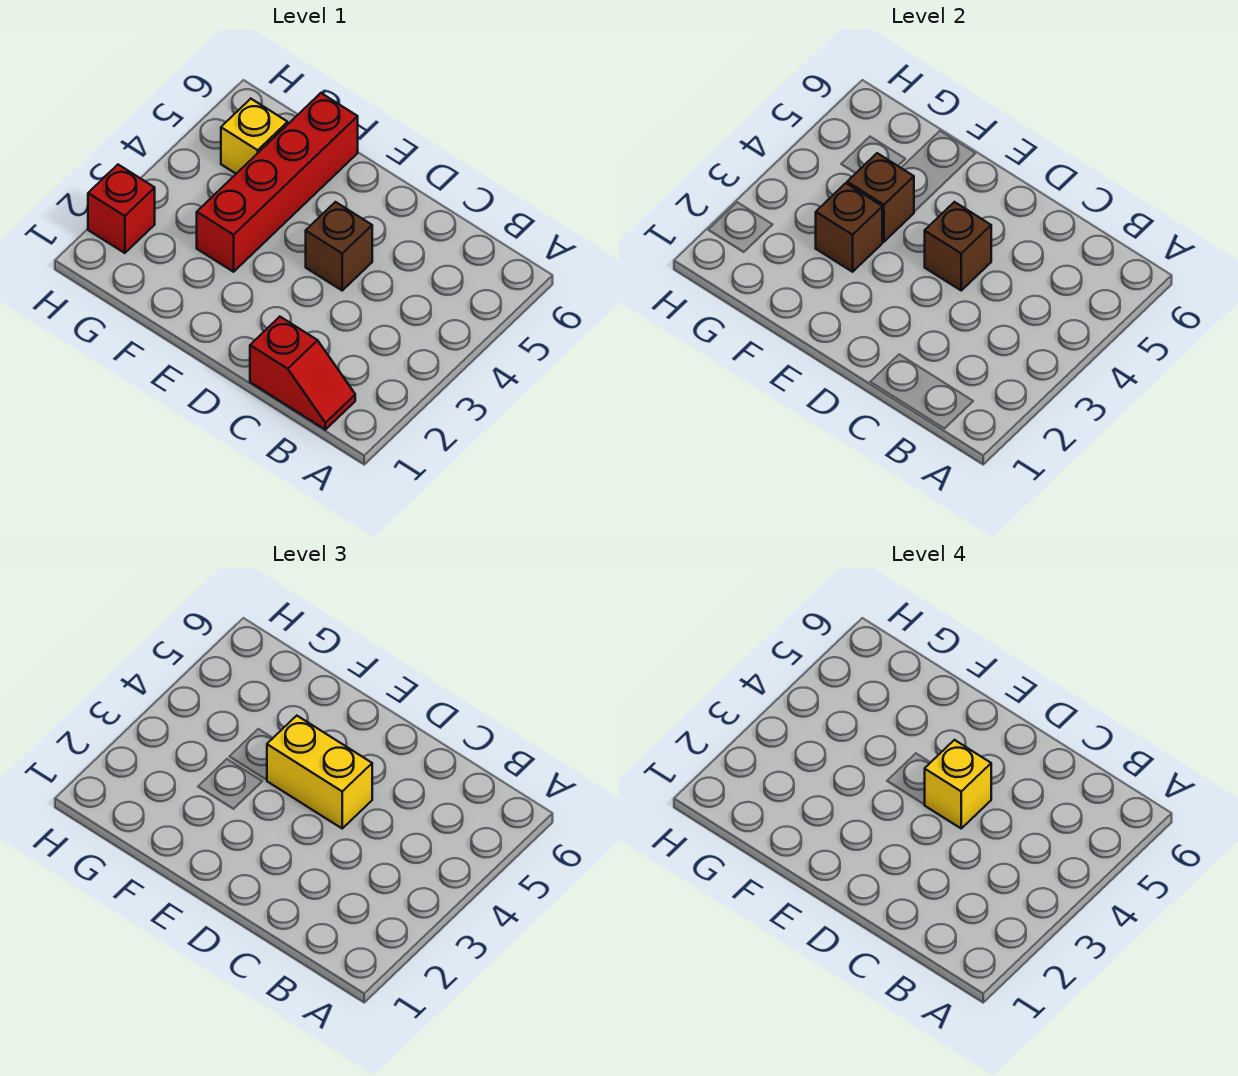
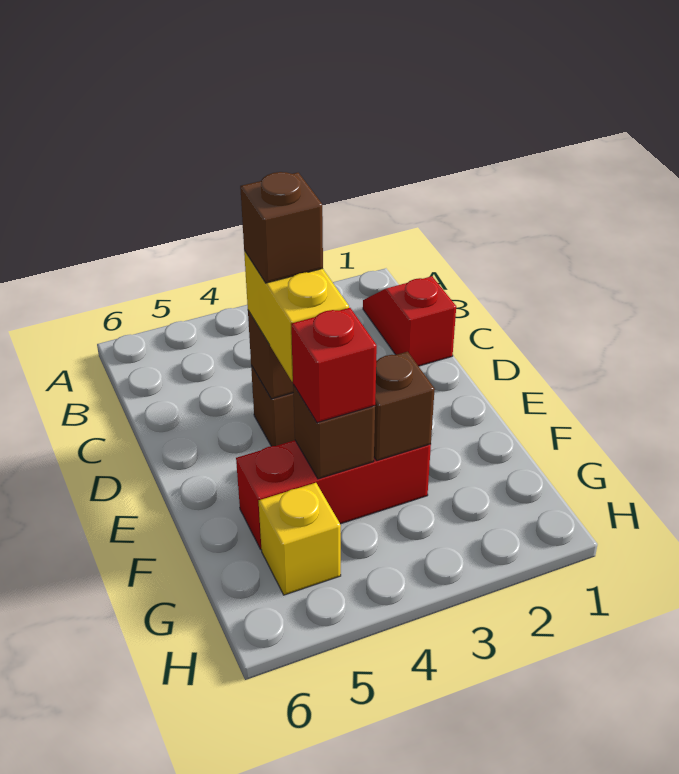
yellow 1x1 brick [924,740,991,828] -> brown 1x1 brick [240,172,323,283]
red 1x4 brick [197,93,358,272] -> red 1x3 brick [236,440,431,549]
red 1x1 brick [88,165,155,253] -> red 1x1 brick moved to [291,308,377,423]

